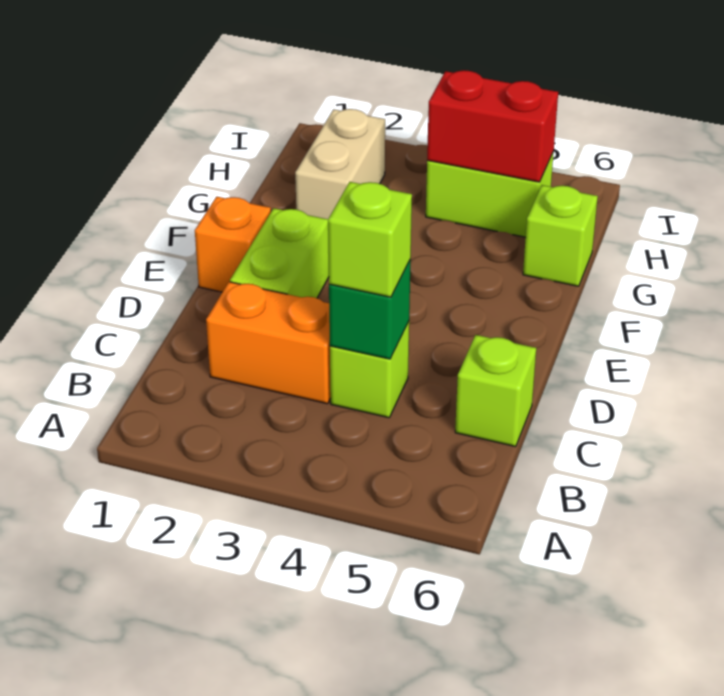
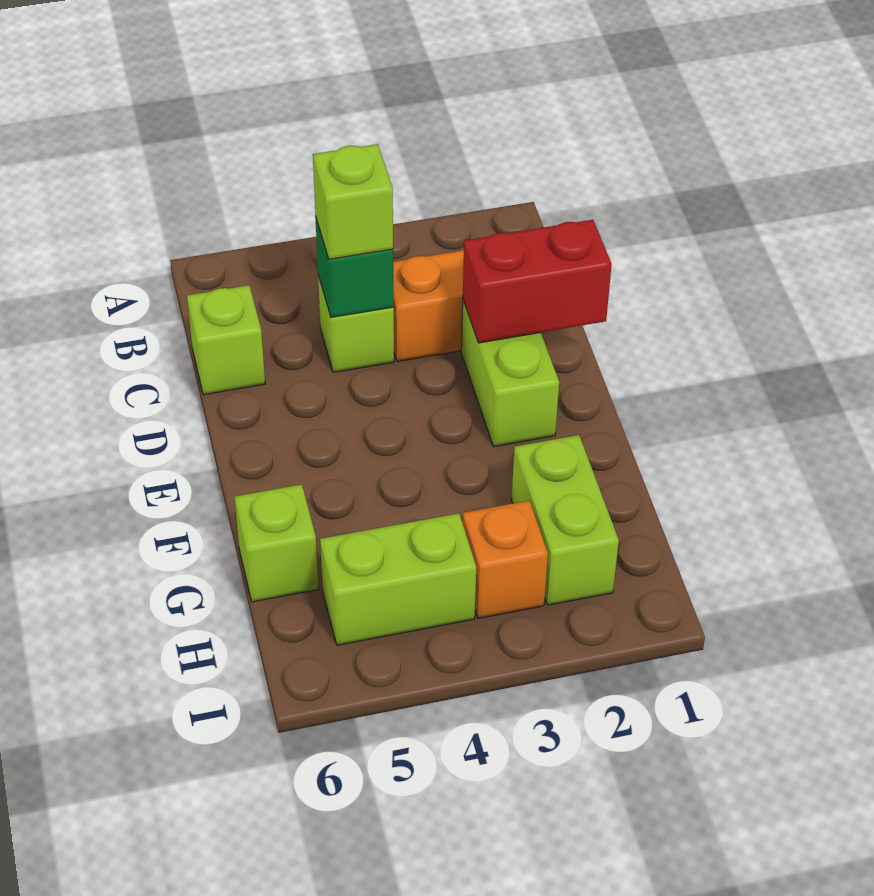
orange 1x1 brick [195,197,271,292] -> orange 1x1 brick moved to [462,501,548,618]
tan 1x2 brick [295,109,385,219] -> lime 1x2 brick [512,435,619,605]
red 1x2 brick [427,70,558,182] -> red 1x2 brick moved to [463,220,612,343]

